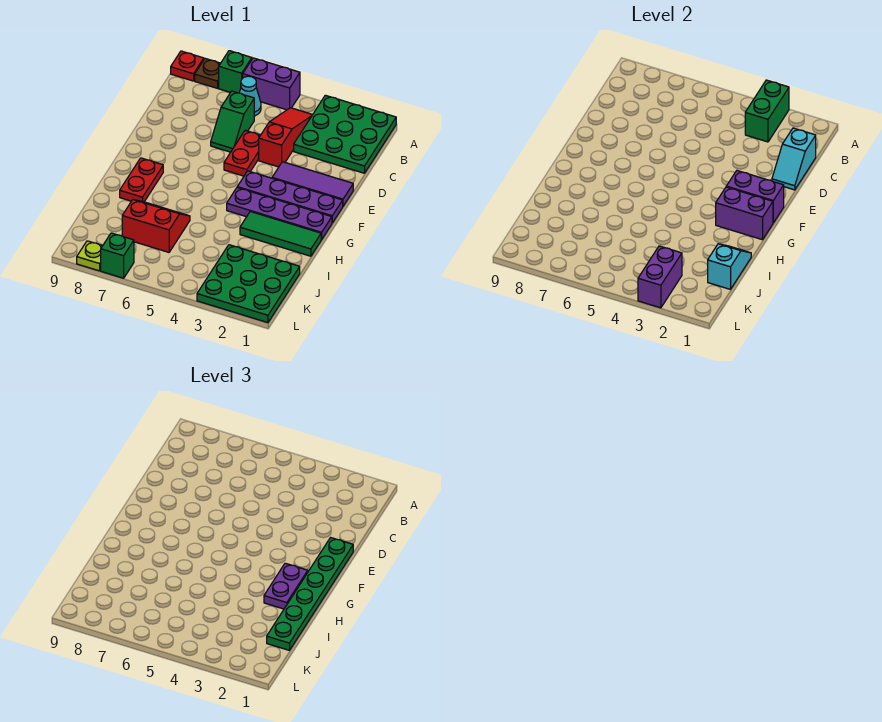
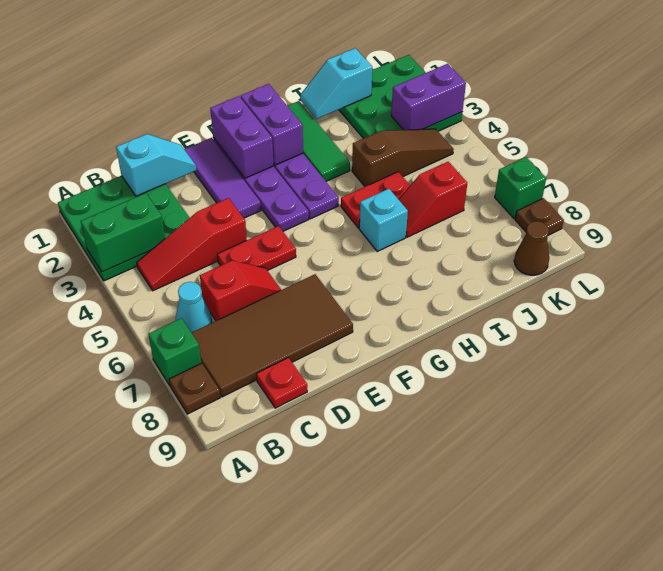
purple 1x2 brick [243,58,300,110] -> none
red 1x1 plate [171,51,204,81] -> red 1x1 plate moved to [257,358,307,408]
none -> brown 2x4 tile [191,274,353,397]
green 1x2 slope [211,91,254,152] -> red 1x2 slope [200,260,281,321]
green 1x6 plate [267,538,353,650] -> none
purple 1x2 plate [264,563,308,609] -> none
red 1x2 plate [120,158,163,202] -> red 1x2 plate moved to [341,172,410,228]
none -> cyan 1x1 brick [359,189,408,251]
none -> brown 1x3 slope [352,129,454,186]
red 2x2 slope [122,200,190,252] -> red 1x2 slope [398,162,467,237]
none -> brown 1x1 cone [514,221,549,275]
lime 1x1 plate [77,241,102,271] -> brown 1x1 plate [515,198,564,235]

